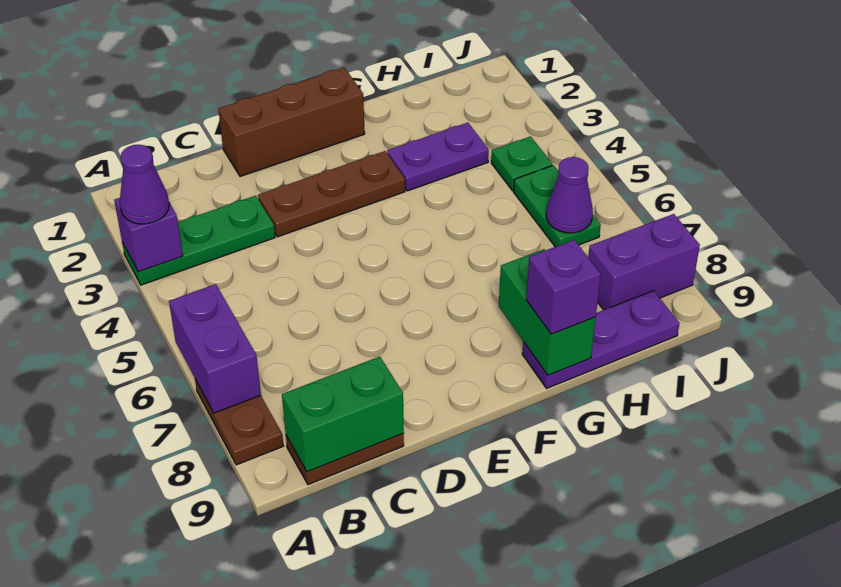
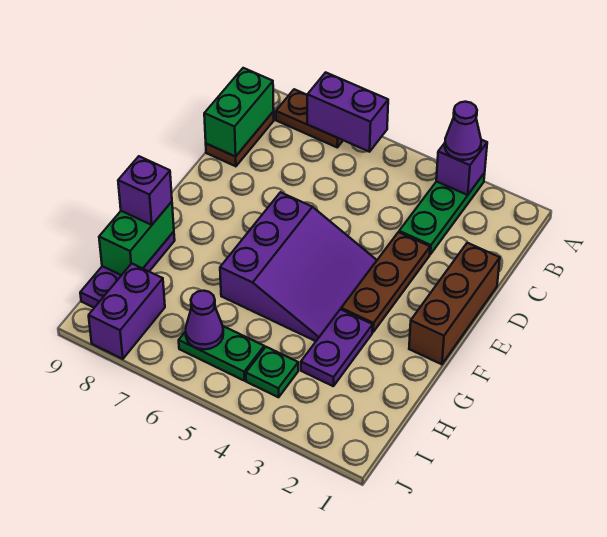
none -> purple 3x3 slope [220,192,377,341]
green 1x2 brick [499,249,596,375] -> green 1x2 brick turned to [99,202,174,275]

